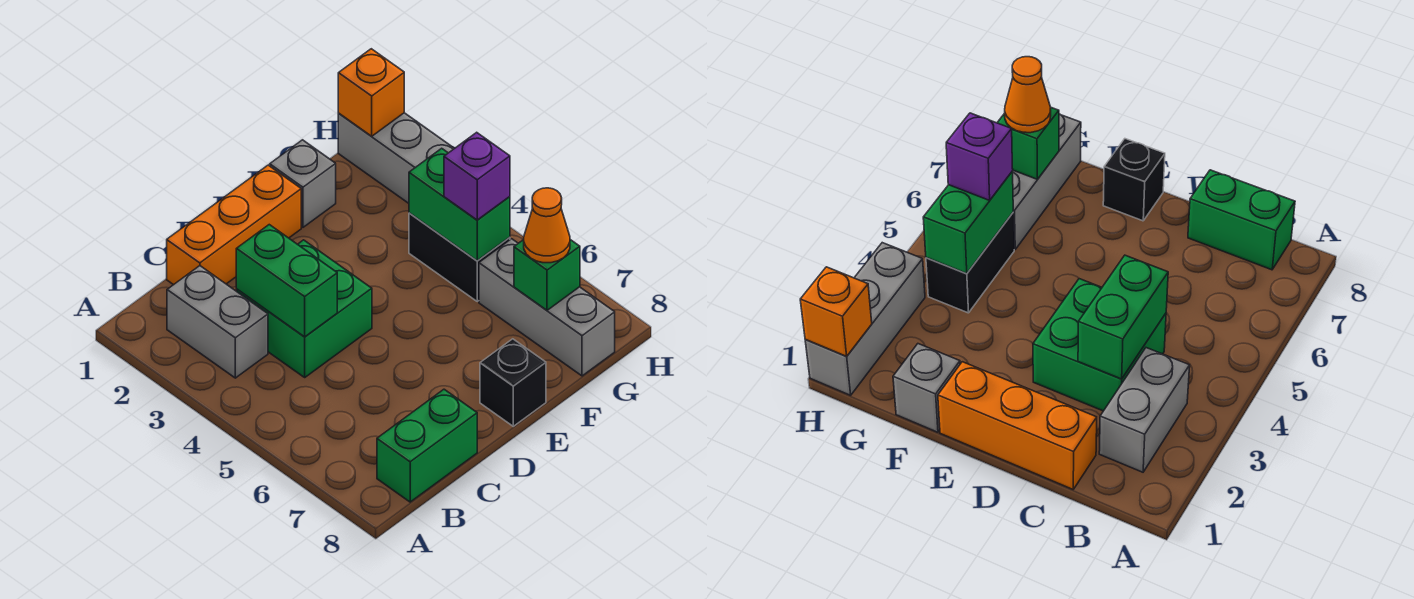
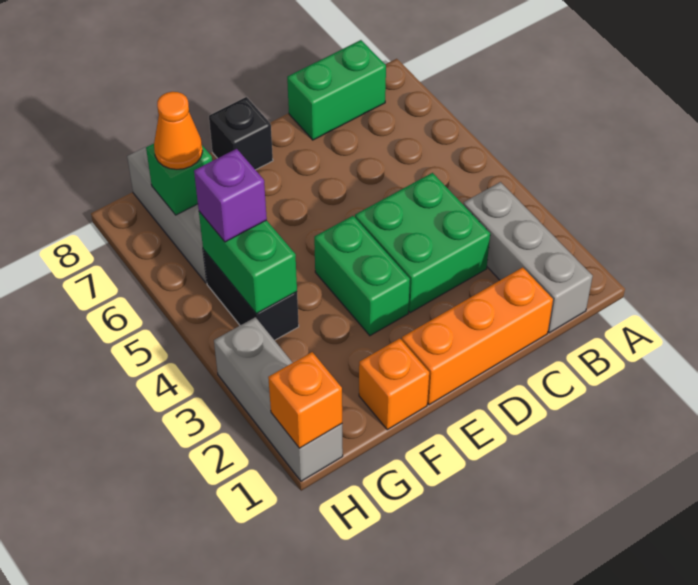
grey 1x2 brick [167,266,268,378] -> grey 1x3 brick [463,182,593,333]
green 1x2 brick [236,225,337,337] -> green 1x2 brick moved to [314,216,410,336]
grey 1x1 brick [270,140,336,227] -> orange 1x1 brick [359,338,429,430]

